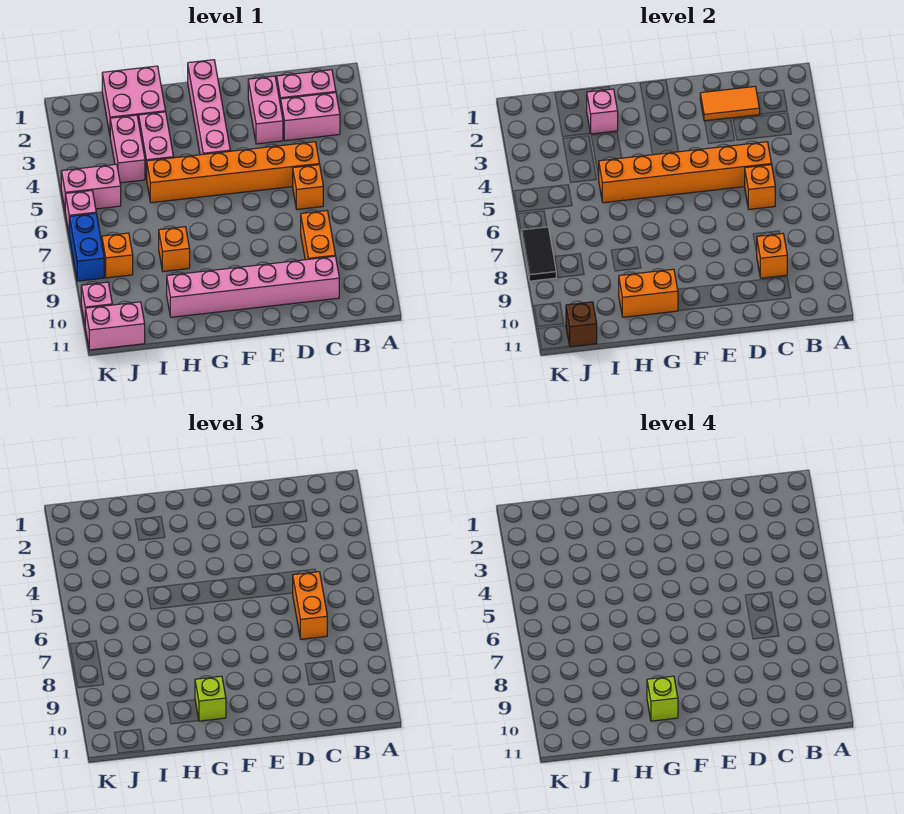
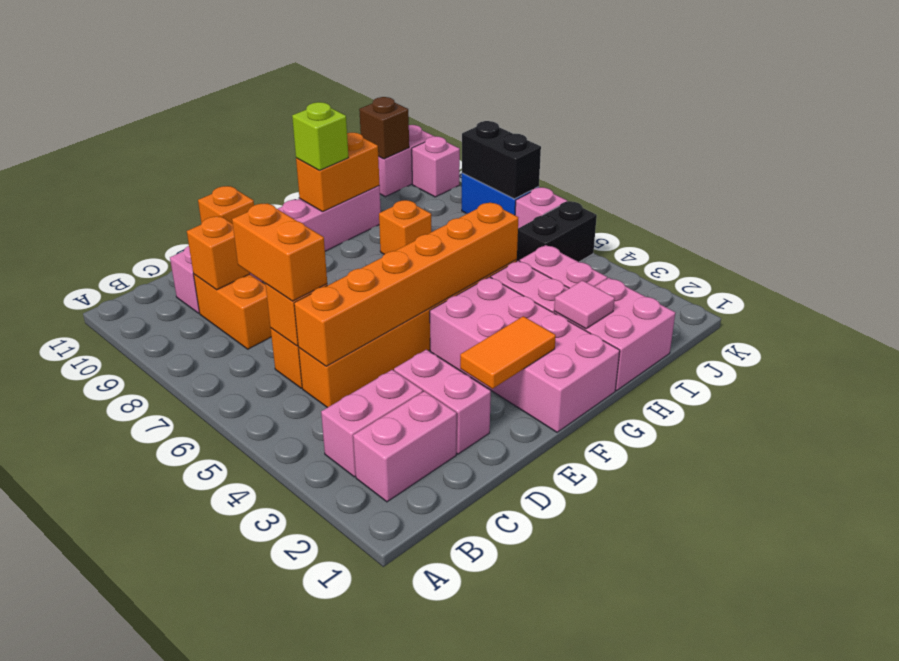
orange 1x2 tile [700,86,760,121] -> orange 1x2 tile moved to [460,316,556,389]
pink 1x4 brick [188,60,230,155] -> pink 2x4 brick [430,277,620,432]
lime 1x1 brick [647,676,678,721] -> none
pink 1x1 brick [587,89,618,134] -> pink 1x1 tile [554,281,615,329]
pink 1x2 brick [61,164,121,209] -> black 1x2 brick [517,201,597,262]
orange 1x1 brick [102,233,133,278] -> orange 1x1 brick moved to [198,186,254,224]
black 1x2 tile [521,227,556,281] -> black 1x2 brick [462,121,541,199]

